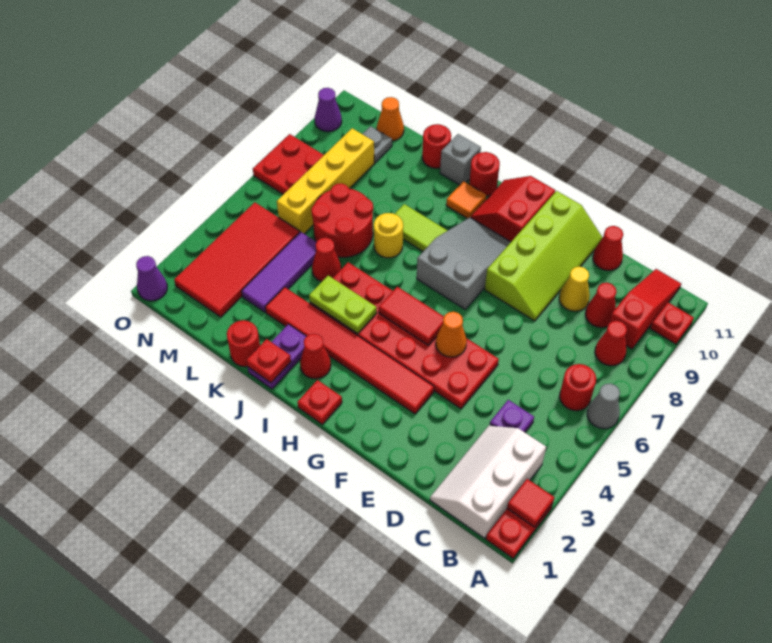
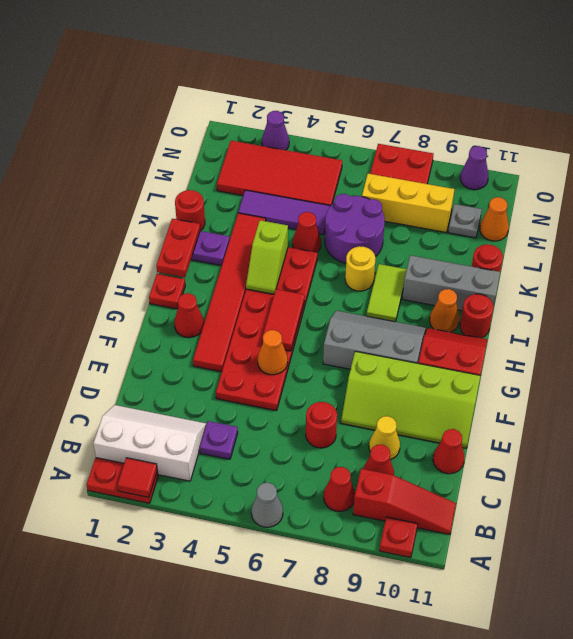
red 1x1 round brick [560,364,596,411] -> red 1x1 round brick moved to [306,402,337,448]
grey 2x3 slope [417,217,511,309] -> grey 2x3 slope turned to [323,311,426,369]
red 1x1 cone [300,334,331,379] -> red 1x1 cone moved to [174,293,204,338]
lime 1x2 plate [309,276,377,334] -> lime 1x2 slope [246,220,288,294]
orange 1x1 tile [446,181,486,219] -> orange 1x1 cone [430,289,459,332]
red 1x1 plate [246,339,291,383] -> red 1x2 plate [156,219,200,277]
grey 1x1 brick [440,134,481,185] -> grey 1x3 brick [403,255,500,311]
red 2x2 round brick [311,183,373,257] -> purple 2x2 round brick [325,194,385,263]
yellow 1x4 brick [277,128,374,234] -> yellow 1x3 brick [362,174,454,233]
purple 1x1 cone [136,256,167,301] -> purple 1x1 cone moved to [262,111,289,150]

